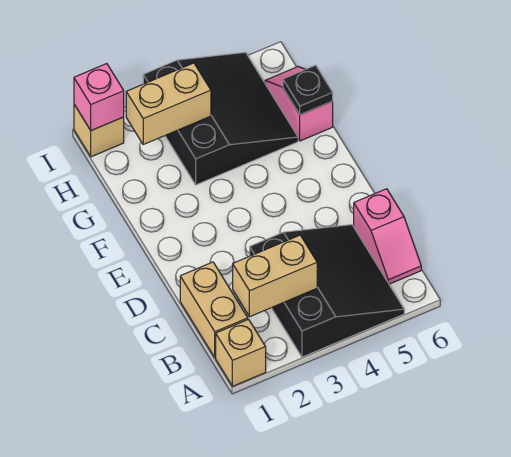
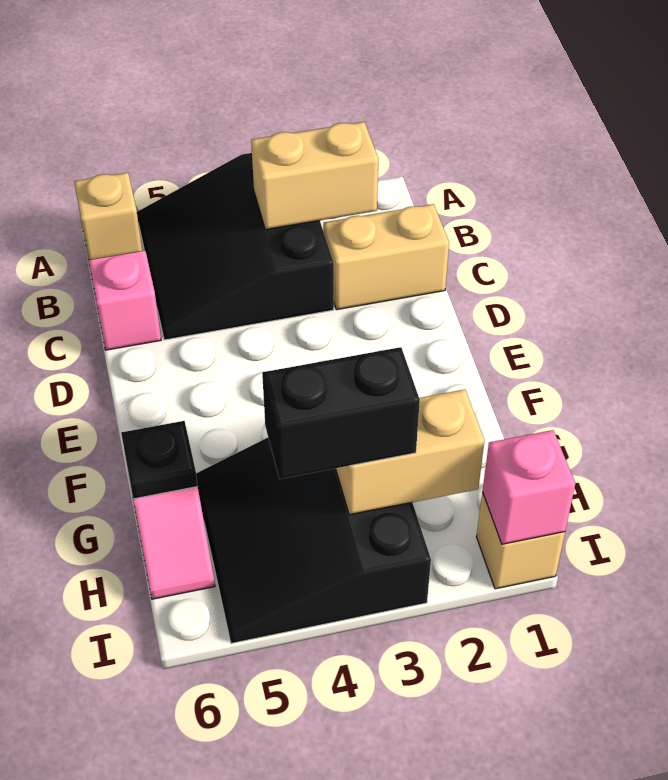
tan 1x1 brick [216,319,266,386] -> tan 1x1 brick moved to [74,173,142,260]
tan 1x2 brick [180,262,248,358] -> tan 1x2 brick turned to [323,204,449,310]
none -> black 1x2 brick [262,347,420,479]

